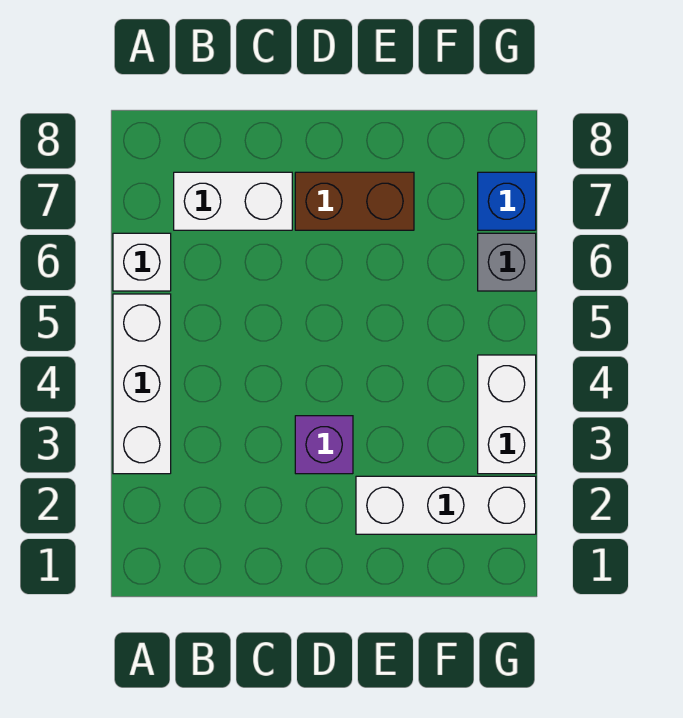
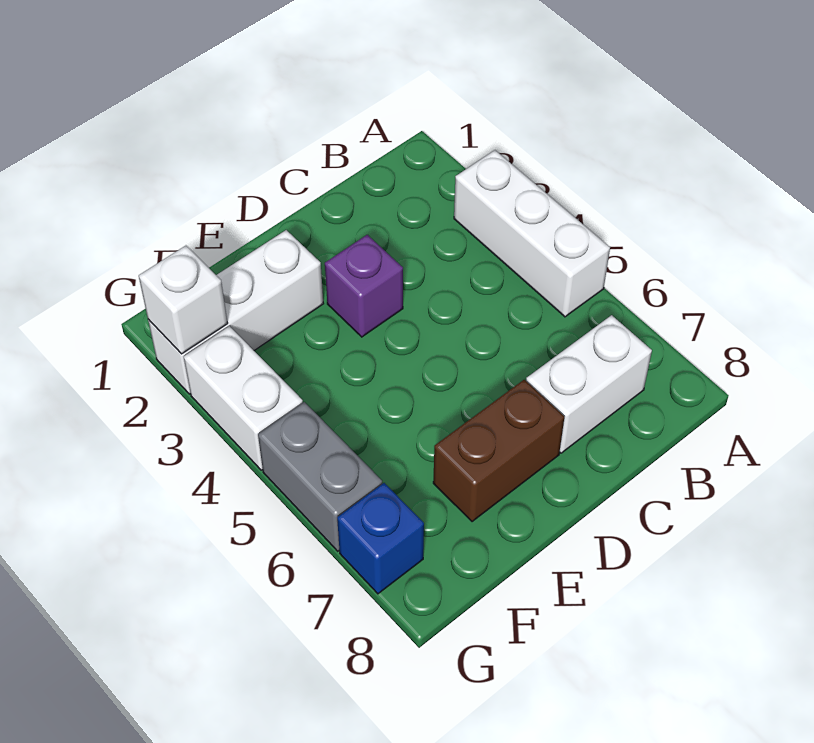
white 1x1 brick [113,233,171,291] -> white 1x1 brick moved to [139,246,228,354]
grey 1x1 brick [478,233,536,291] -> grey 1x2 brick [258,402,382,551]

